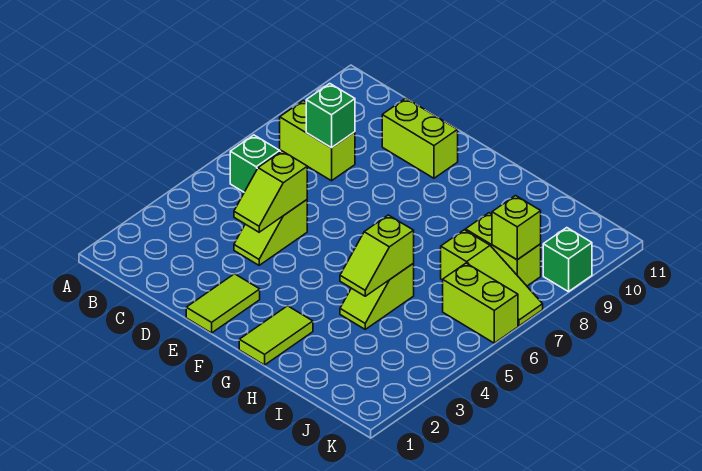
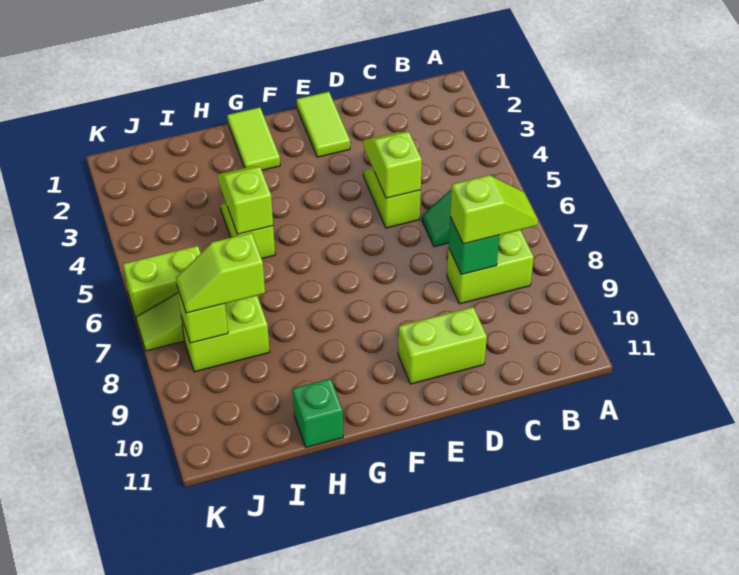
none -> lime 1x2 slope [450,175,538,244]
none -> lime 1x2 slope [176,233,265,313]
green 1x1 brick [543,228,592,292] -> green 1x1 brick moved to [293,379,343,447]

